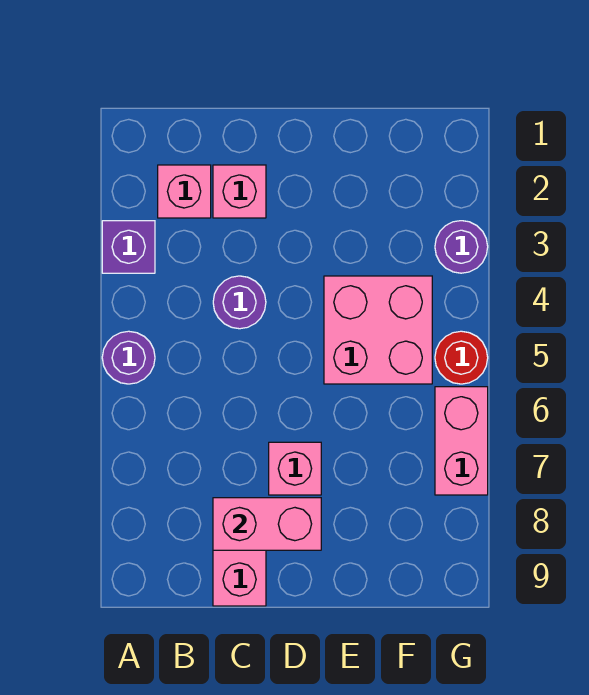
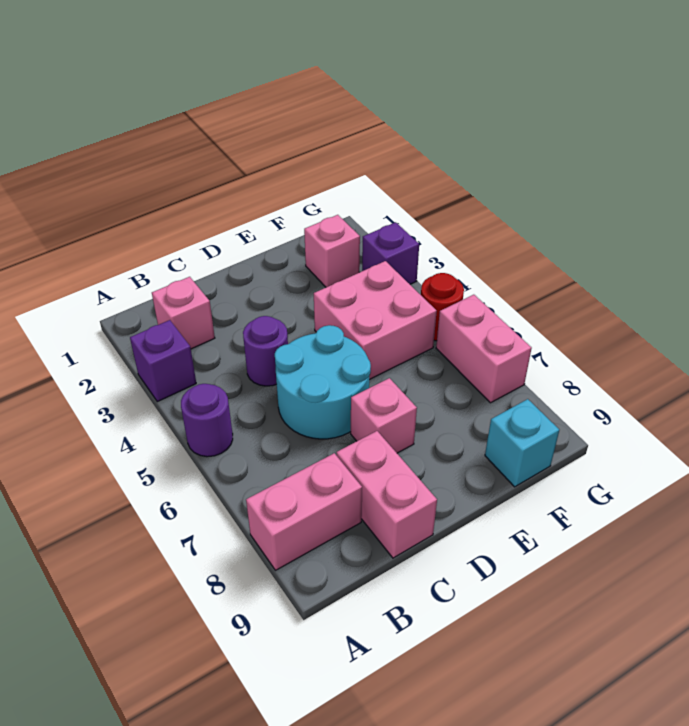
pink 1x1 brick [213,165,266,218] -> pink 1x1 brick moved to [304,215,360,287]
none -> cyan 2x2 round brick [275,325,371,439]
pink 1x2 brick [213,498,321,550] -> pink 1x2 brick moved to [246,453,362,570]
none -> cyan 1x1 brick [485,399,559,487]
purple 1x1 round brick [435,221,488,273] -> purple 1x1 brick [362,222,419,284]

